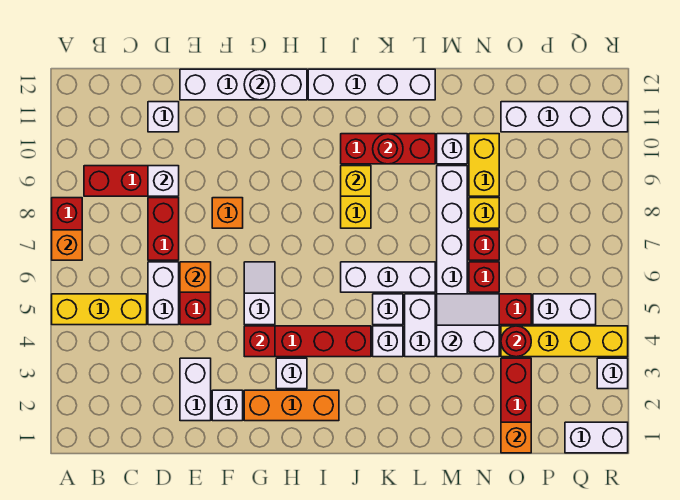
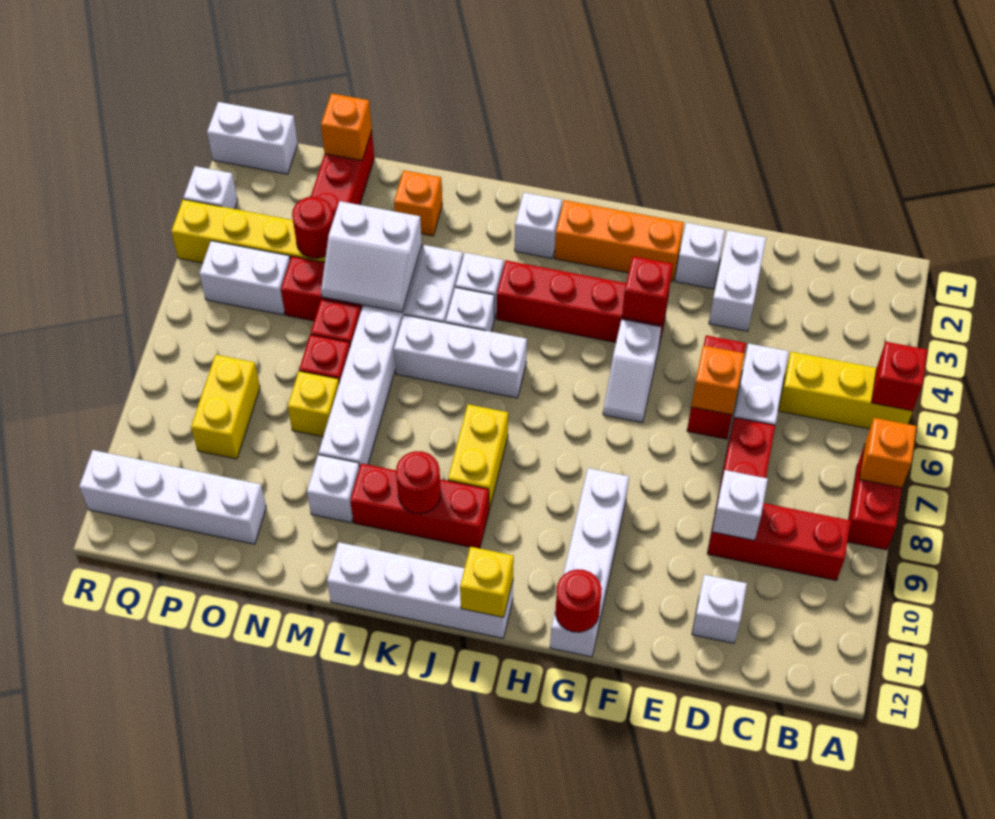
none -> red 1x1 brick [871,342,927,411]
white 1x4 brick [180,69,307,100] -> white 1x4 brick turned to [550,468,629,657]
orange 1x1 brick [212,198,243,228] -> orange 1x1 brick moved to [394,170,442,236]
white 1x1 round brick [244,69,275,100] -> red 1x1 round brick [555,569,602,632]
white 1x1 brick [276,358,307,389] -> white 1x1 brick moved to [515,193,562,258]
yellow 1x1 brick [341,166,371,196] -> yellow 1x1 brick moved to [460,547,514,617]
yellow 1x2 brick [469,134,499,196] -> yellow 1x2 brick moved to [191,355,260,459]

